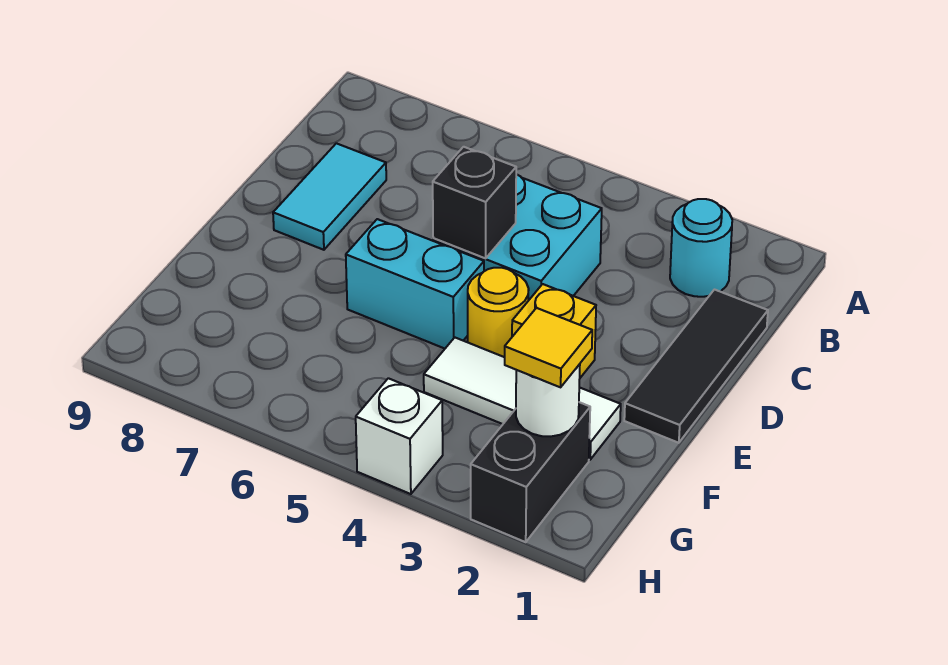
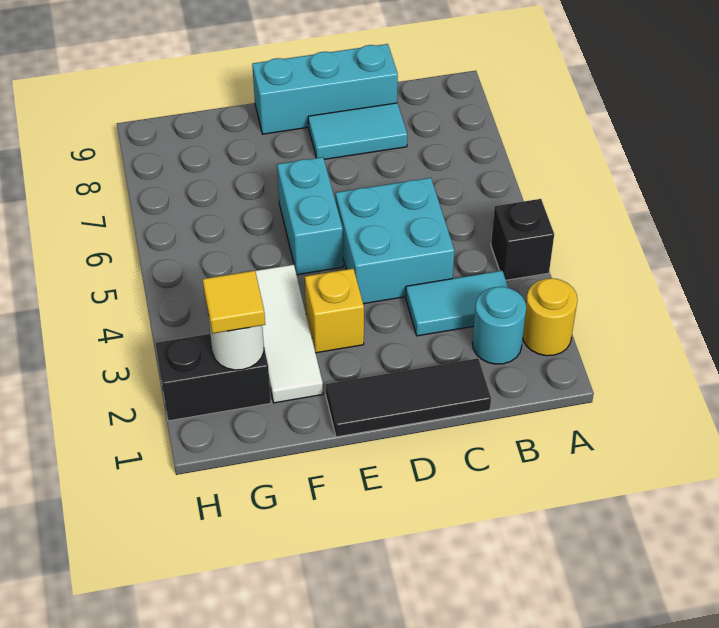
none -> cyan 1x2 tile [406,271,508,336]
none -> cyan 1x3 brick [252,44,398,134]
black 1x1 brick [433,147,516,258] -> black 1x1 brick moved to [491,199,554,280]
yellow 1x1 round brick [468,268,529,357] -> yellow 1x1 round brick moved to [523,278,578,356]
white 1x1 brick [356,378,443,494] -> none

